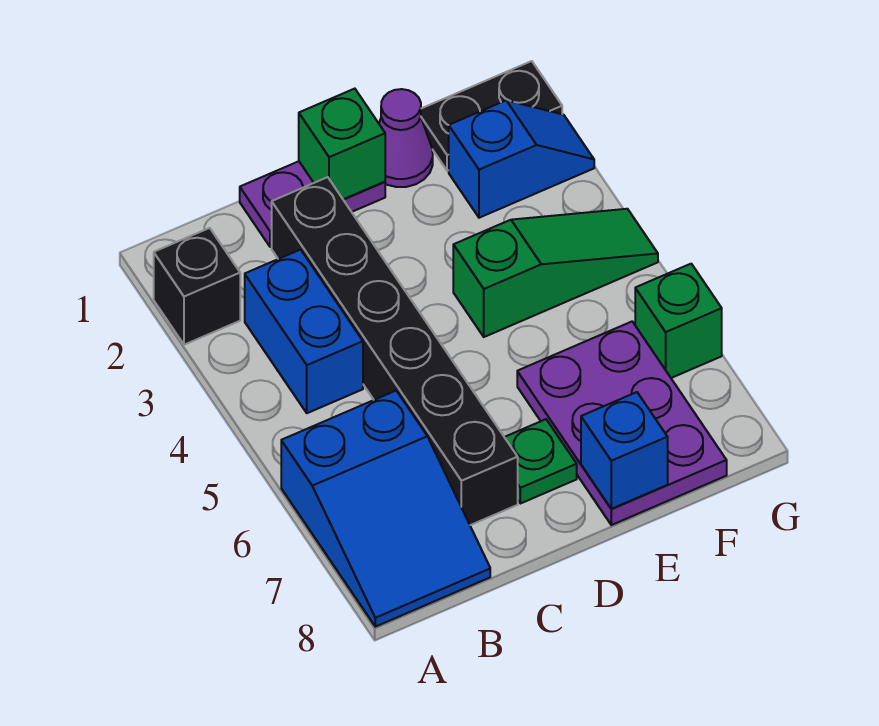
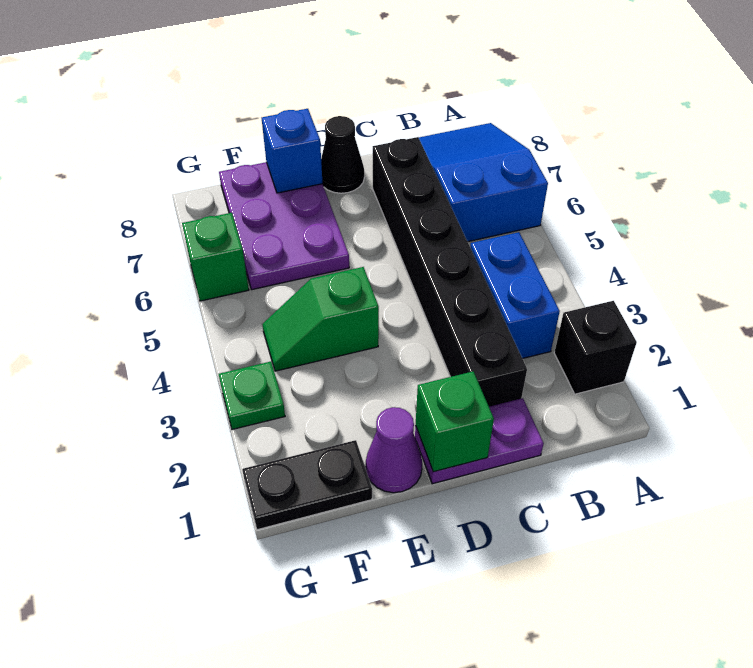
green 1x1 plate [505,419,577,504] -> green 1x1 plate moved to [219,362,285,429]
none -> black 1x1 cone [321,116,364,193]
green 1x3 slope [453,209,658,337] -> green 1x2 slope [262,267,379,371]
blue 1x2 slope [449,100,594,218] -> none

